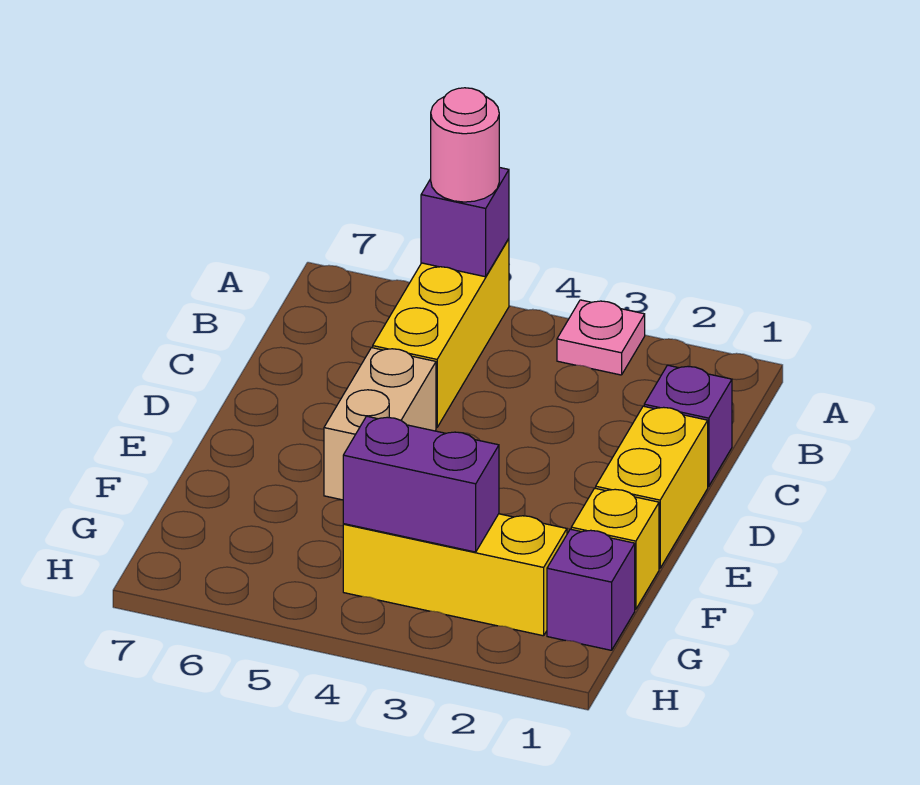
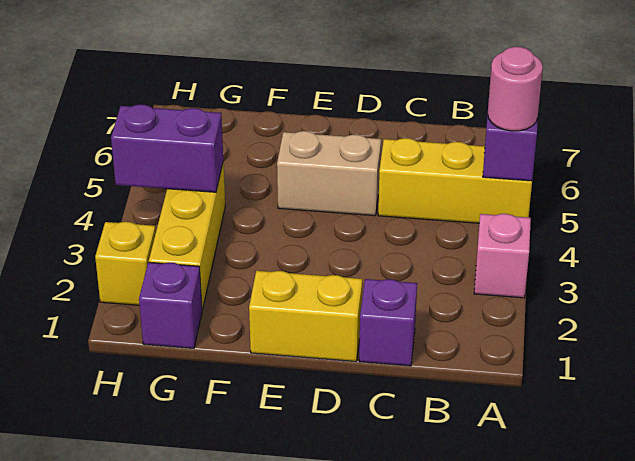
pink 1x1 plate [557,300,645,375] -> pink 1x1 brick [474,214,531,298]
yellow 1x1 brick [571,488,659,609] -> yellow 1x1 brick moved to [95,222,156,305]
purple 1x2 brick [343,416,499,552] -> purple 1x2 brick turned to [111,105,223,192]

